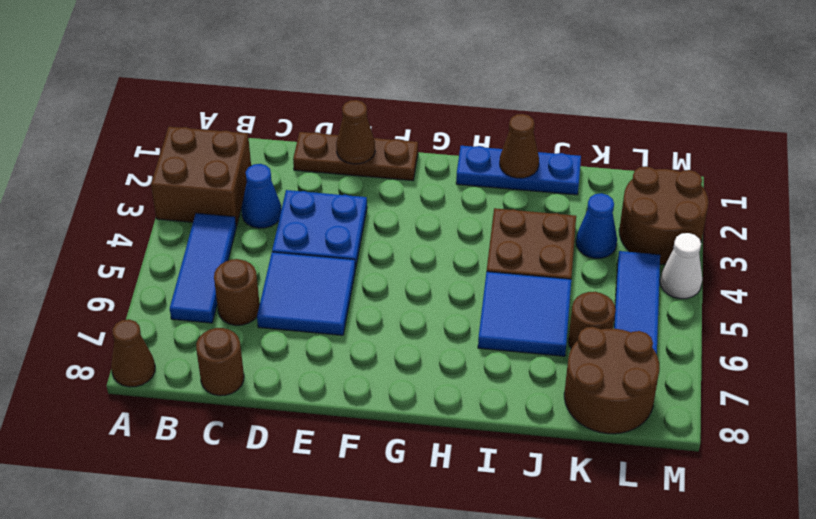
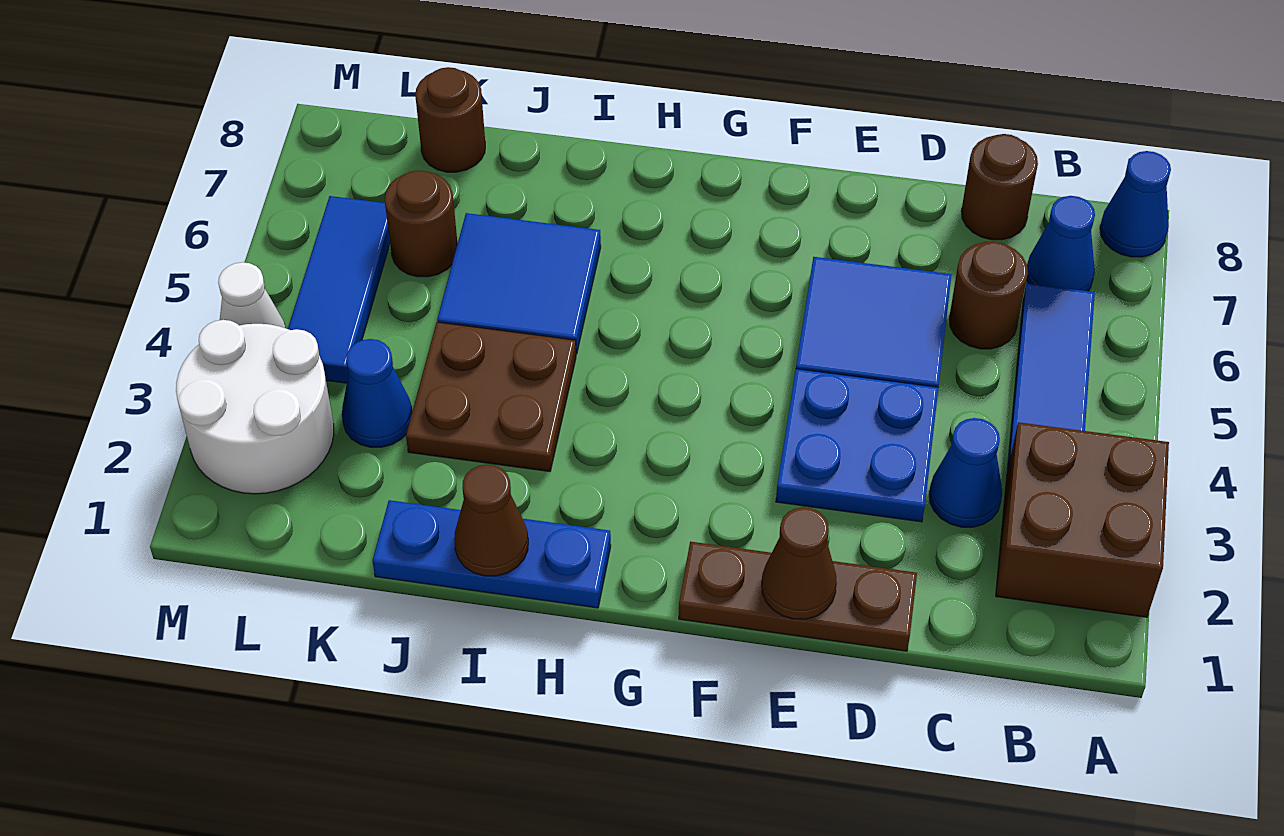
brown 1x1 cone [111,319,155,387] -> blue 1x1 cone [1100,151,1171,257]
none -> blue 1x1 cone [1026,196,1095,291]
brown 2x2 round brick [564,327,660,434] -> brown 1x1 round brick [415,67,485,172]
brown 2x2 round brick [619,166,708,264] -> white 2x2 round brick [176,320,334,494]

